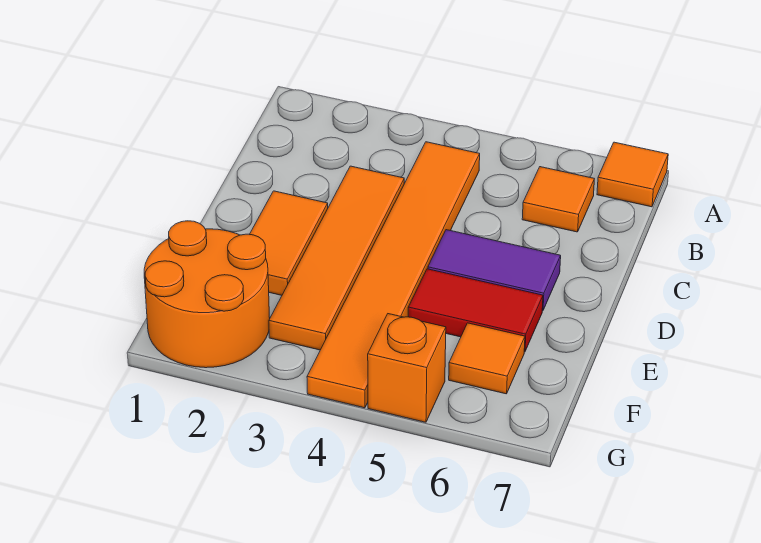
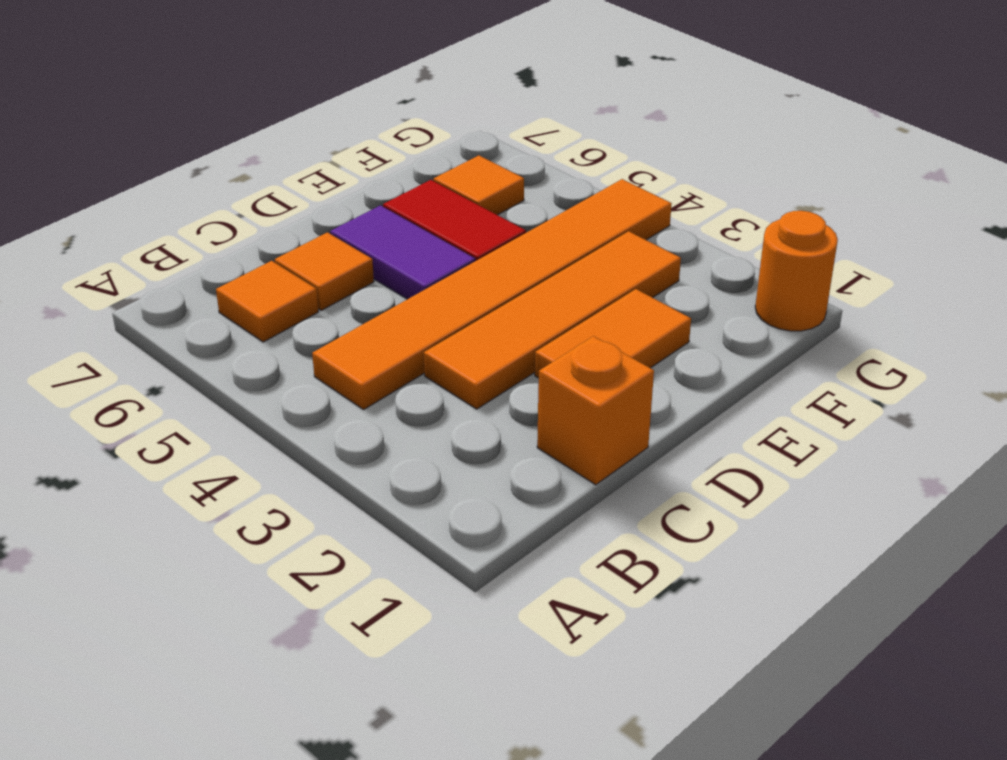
orange 1x1 tile [597,142,668,207] -> orange 1x1 tile moved to [274,232,374,310]
orange 2x2 round brick [144,221,270,368] -> orange 1x1 round brick [755,211,838,331]
orange 1x1 brick [368,314,446,422] -> orange 1x1 brick moved to [537,336,654,485]

